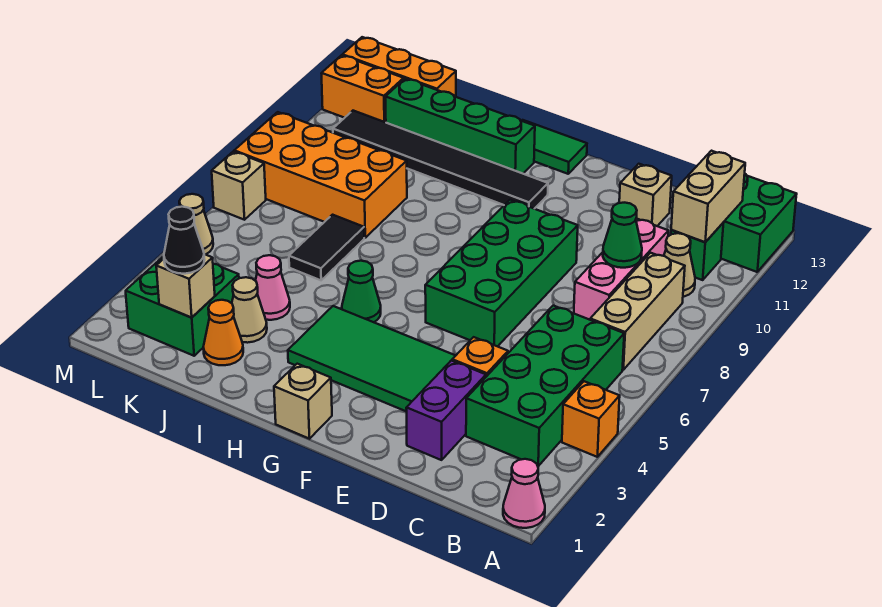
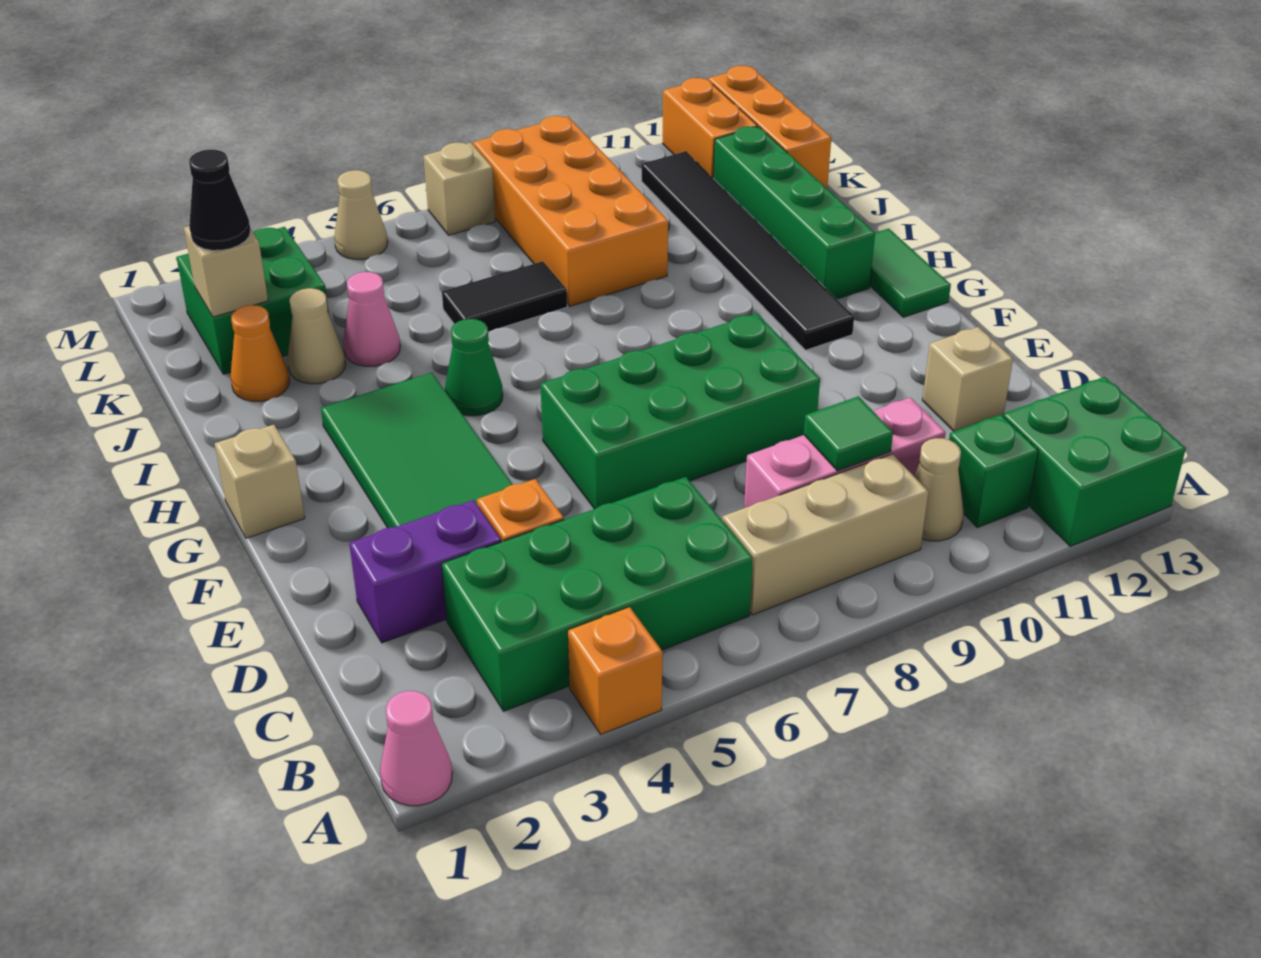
tan 1x2 brick [671,151,745,242] -> none
green 1x1 cone [603,203,642,268] -> green 1x1 tile [804,396,893,471]

